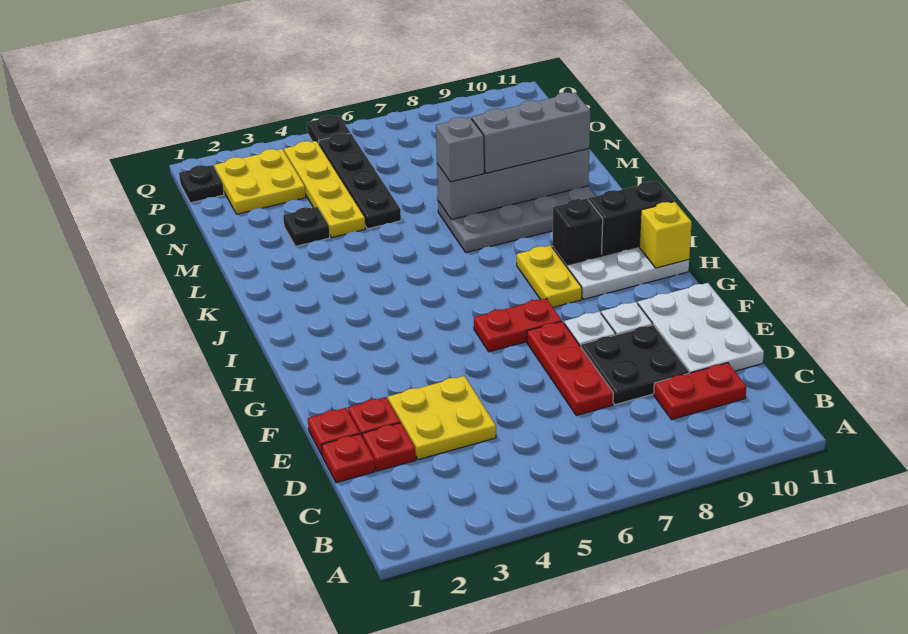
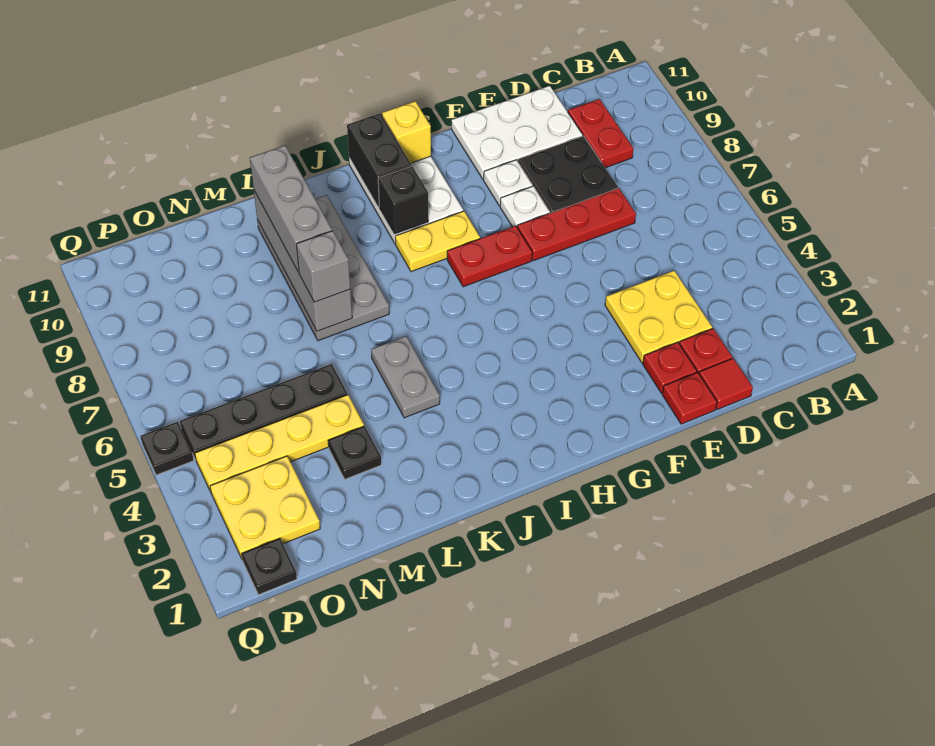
red 1x1 plate [322,434,375,483] -> red 1x1 tile [699,358,753,410]
red 1x2 plate [474,299,562,352] -> red 1x2 plate turned to [447,226,532,287]
none -> grey 1x2 plate [371,336,440,418]

